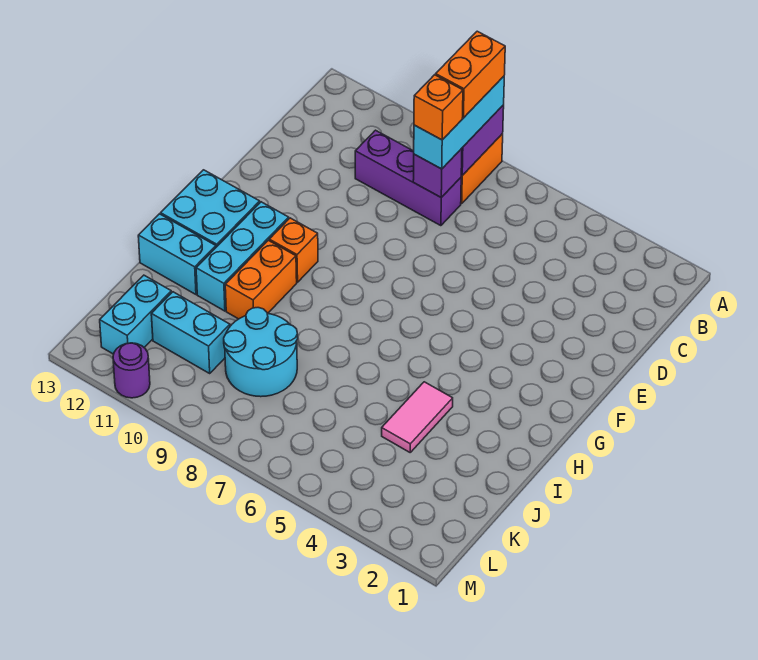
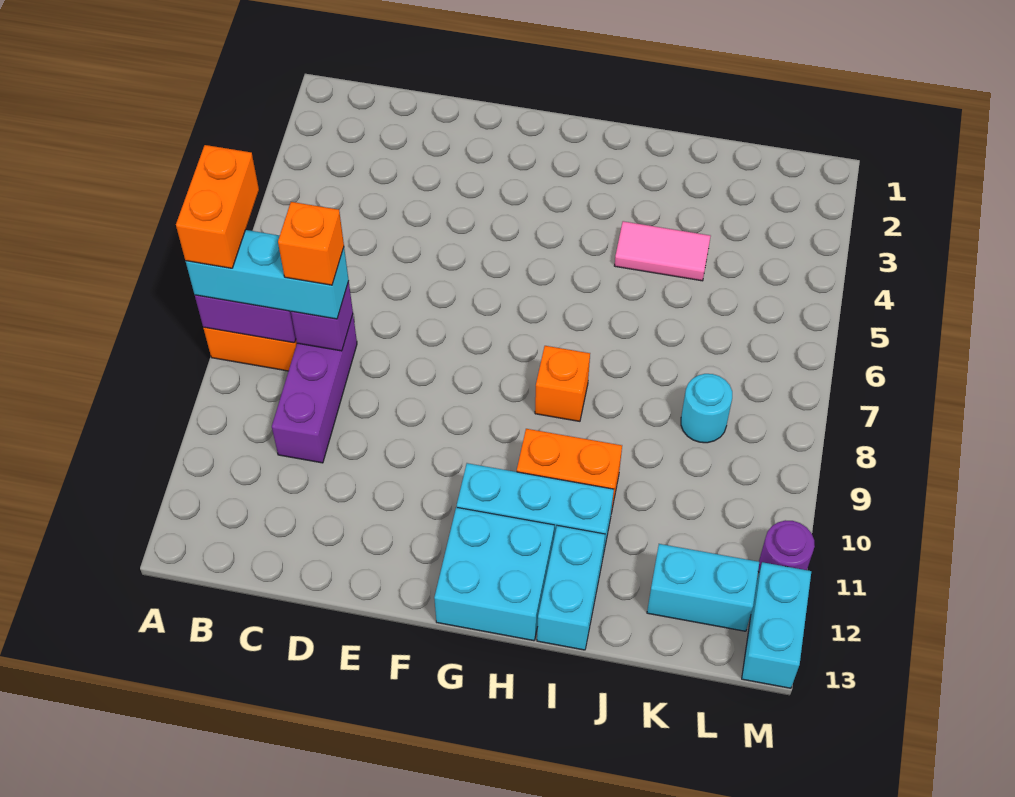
orange 1x2 brick [436,31,505,118] -> orange 1x2 brick turned to [176,145,259,268]
orange 1x1 brick [269,218,318,282] -> orange 1x1 brick moved to [535,346,590,421]
cyan 2x2 round brick [224,308,298,397] -> cyan 1x1 round brick [681,374,732,443]
cyan 1x2 brick [151,292,230,373] -> cyan 1x2 brick moved to [742,562,811,688]

